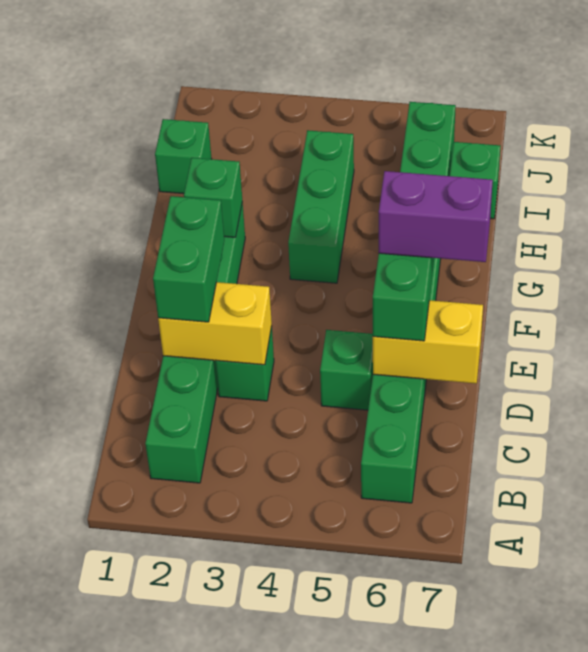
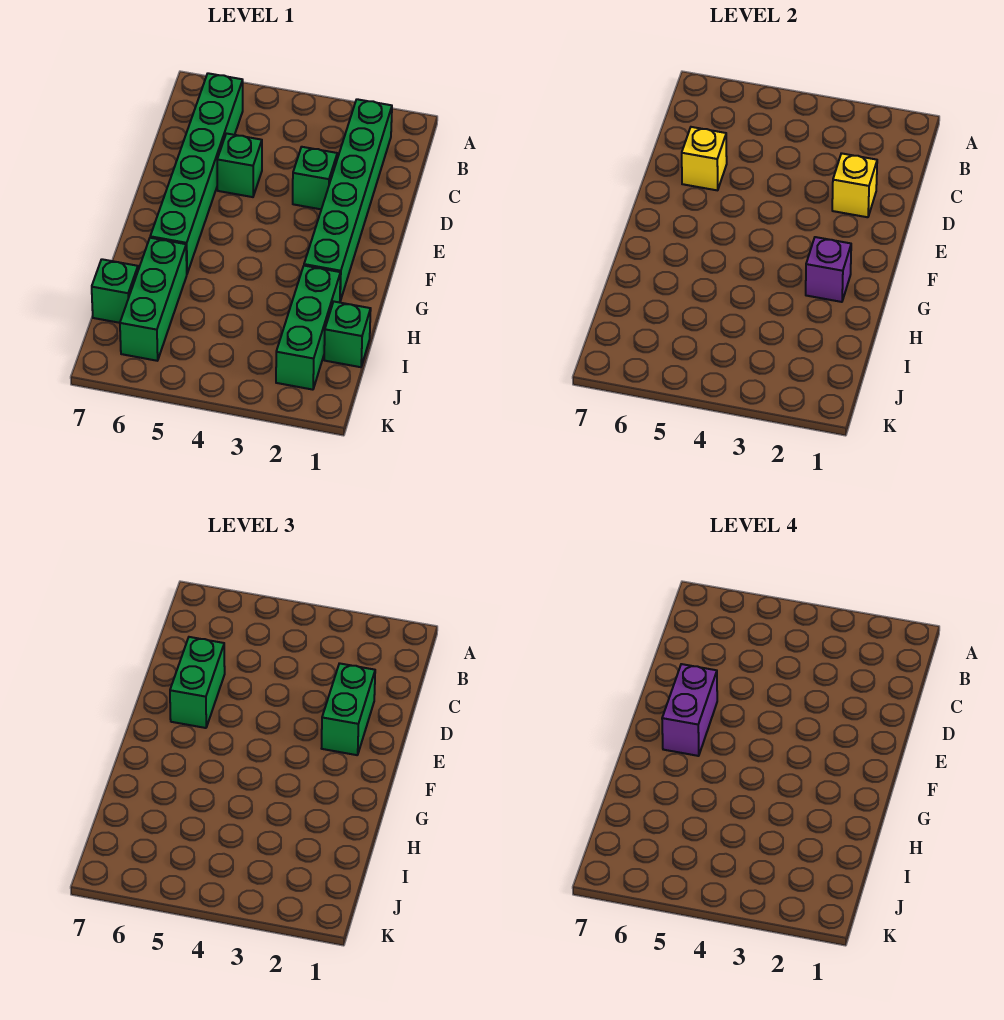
yellow 1x2 brick [158,282,272,365] -> yellow 1x1 brick [832,153,877,217]
yellow 1x2 brick [373,300,483,384] -> yellow 1x1 brick [682,127,727,190]
purple 1x2 brick [379,171,493,262] -> purple 1x2 brick turned to [662,664,717,756]
green 1x1 brick [184,158,242,237] -> purple 1x1 brick [806,237,851,302]
green 1x3 brick [288,130,354,283] -> green 1x3 brick moved to [276,266,340,390]

